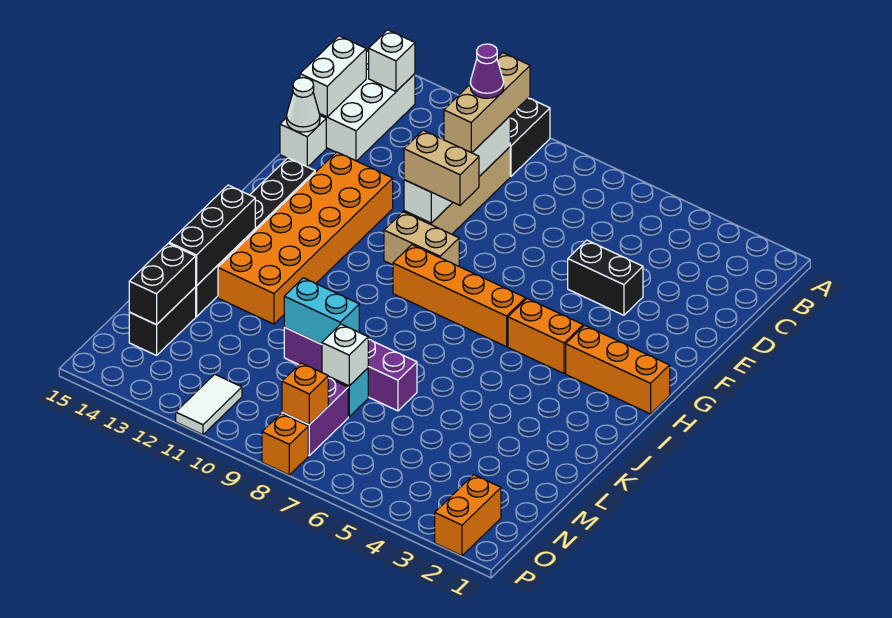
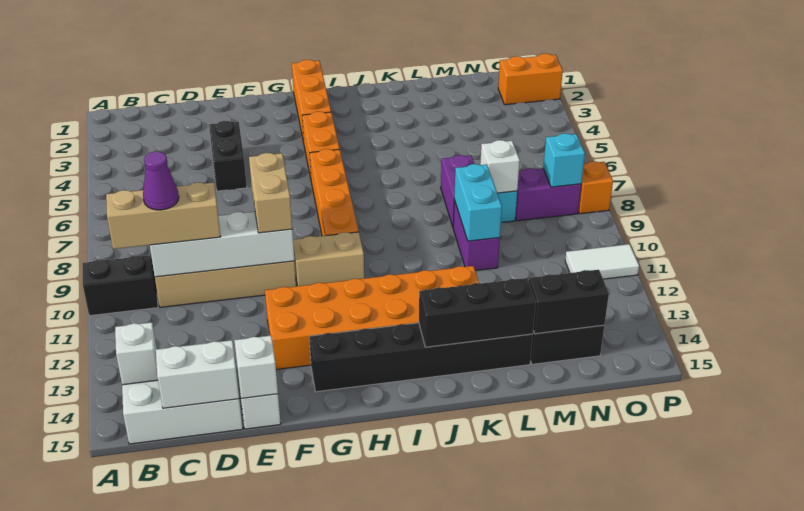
white 1x1 cone [287,78,320,132] -> white 1x1 brick [234,336,278,398]
tan 1x2 brick [384,212,459,266] -> tan 1x2 brick turned to [293,232,364,286]
orange 1x1 brick [282,363,329,425] -> cyan 1x1 brick [543,133,585,187]

